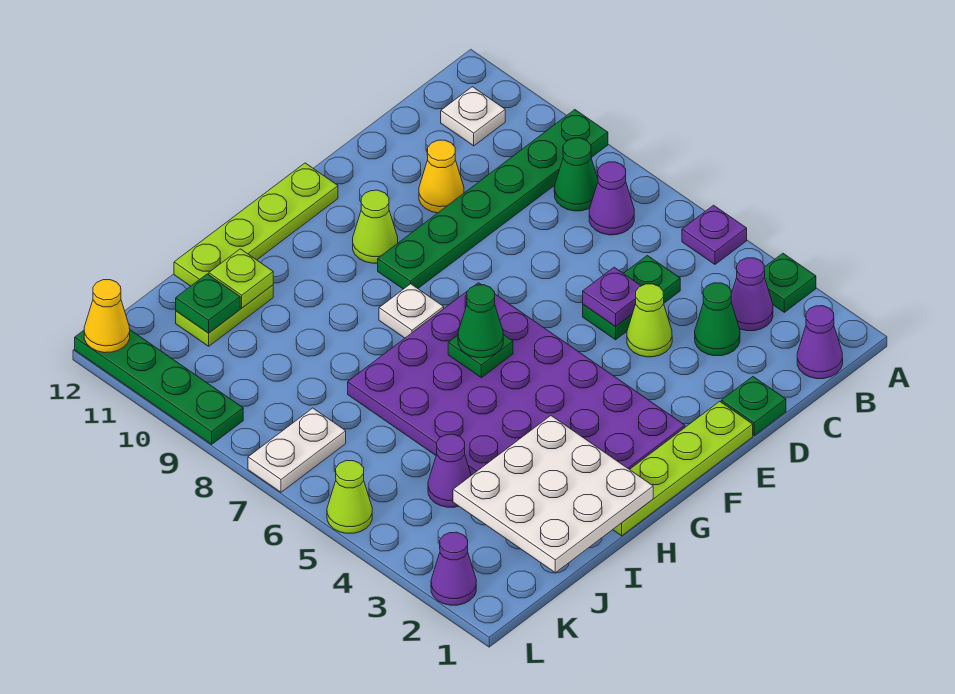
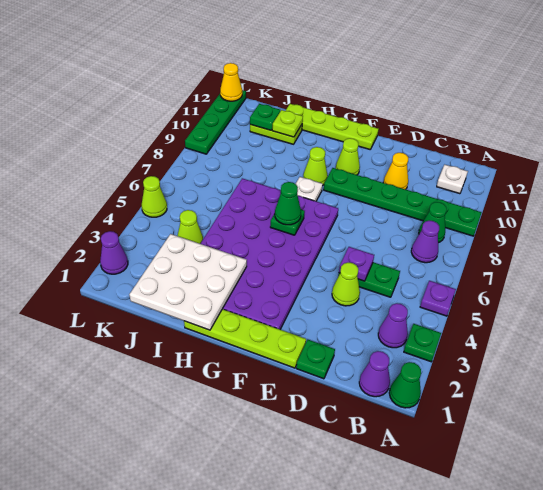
green 1x1 cone [695,283,740,356] -> green 1x1 cone moved to [389,362,421,408]
none -> lime 1x1 cone [303,147,328,185]
purple 1x1 cone [428,434,471,507] -> lime 1x1 cone [178,210,203,244]
white 1x2 plate [248,408,346,492] -> none

